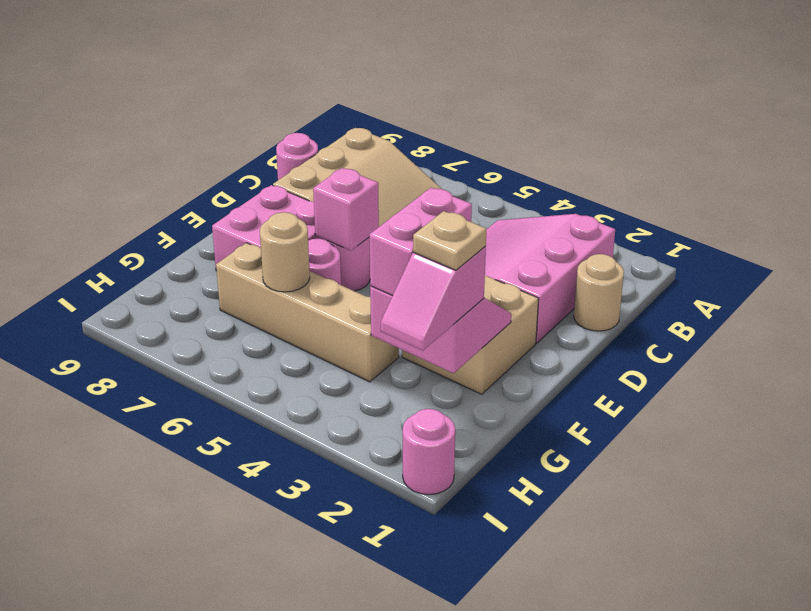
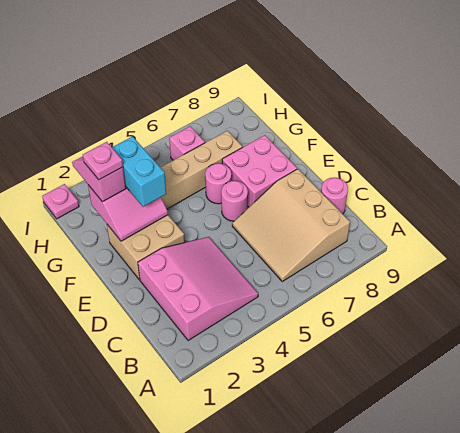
tan 1x1 round brick [574,254,624,331] -> none
pink 1x1 brick [313,168,379,251] -> pink 1x1 brick moved to [169,126,205,160]
pink 1x2 brick [369,188,472,296] -> cyan 1x2 brick [112,136,166,207]
tan 1x1 plate [413,211,486,270] -> pink 1x1 plate [83,142,123,180]
tan 1x1 round brick [260,212,310,292] -> none
pink 1x1 round brick [403,409,455,495] -> pink 1x1 plate [42,184,79,219]

